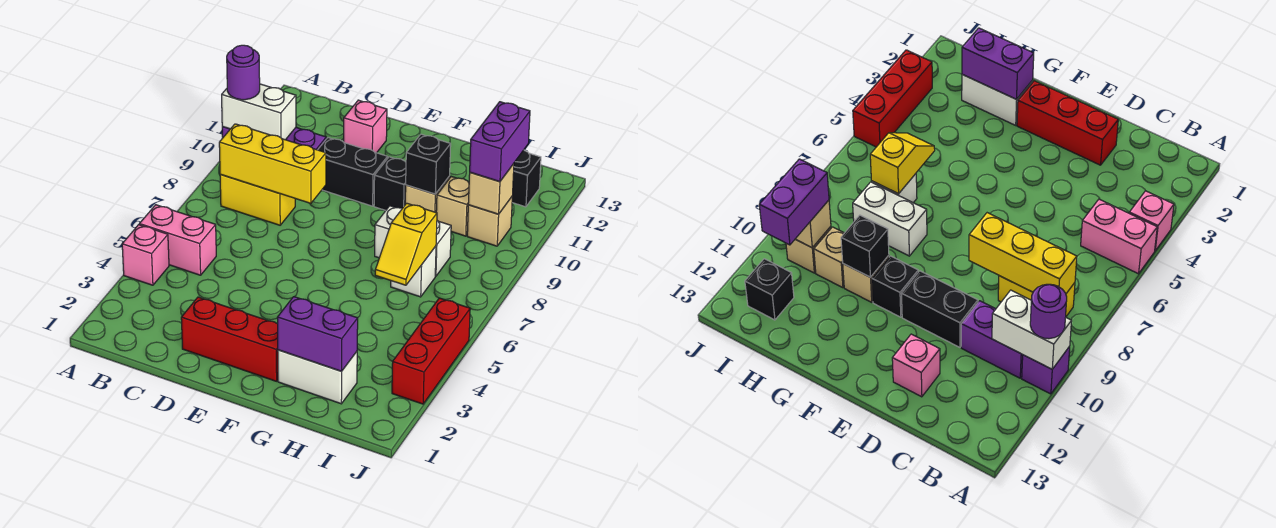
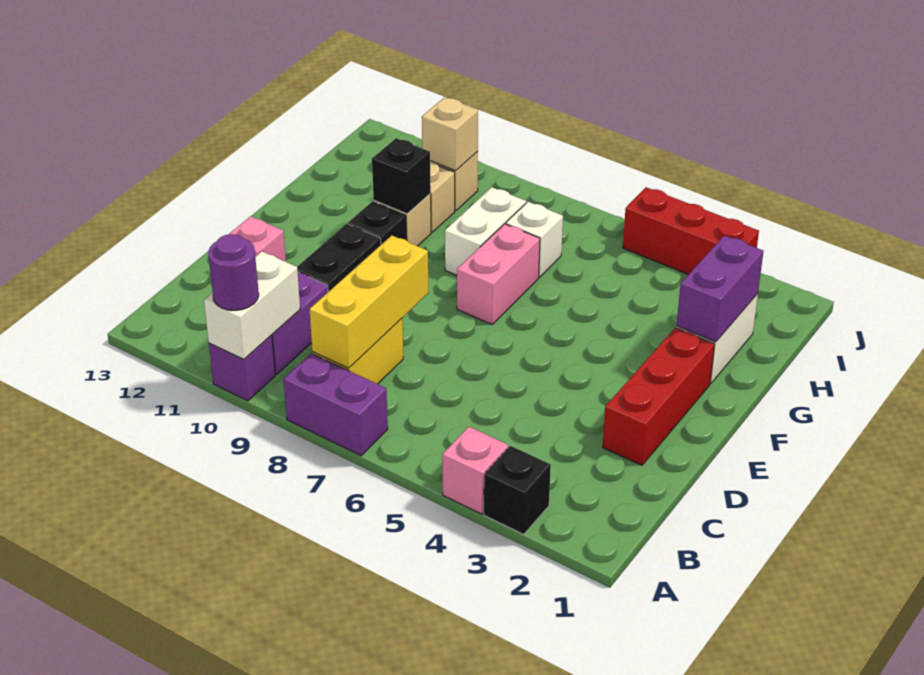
pink 1x2 brick [139,205,216,275] -> pink 1x2 brick moved to [457,224,540,324]
yellow 1x2 slope [375,203,437,285] -> none
purple 1x2 brick [470,102,530,182] -> purple 1x2 brick moved to [284,354,388,456]
black 1x1 brick [512,150,541,207] -> black 1x1 brick moved to [484,446,551,534]

